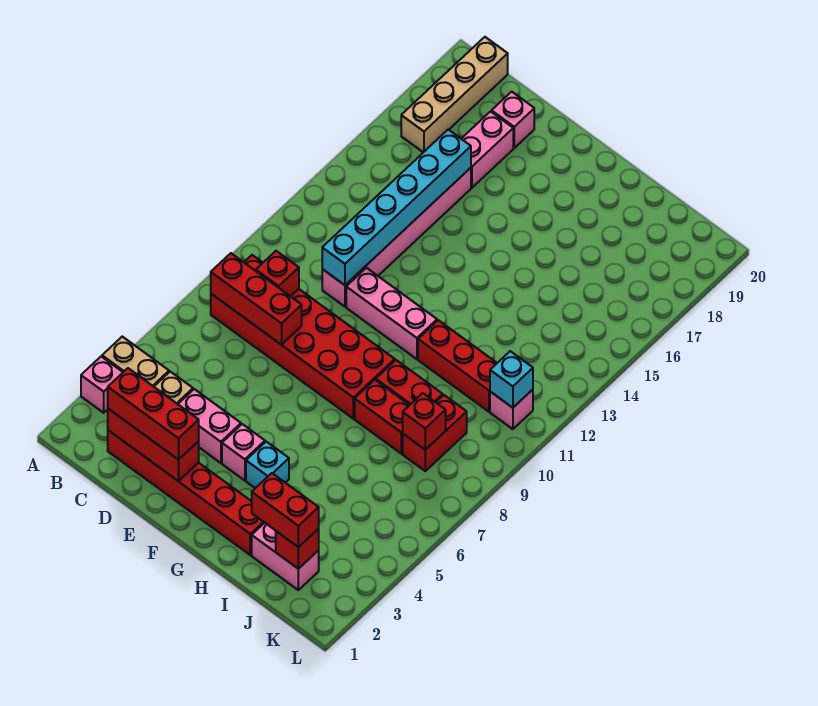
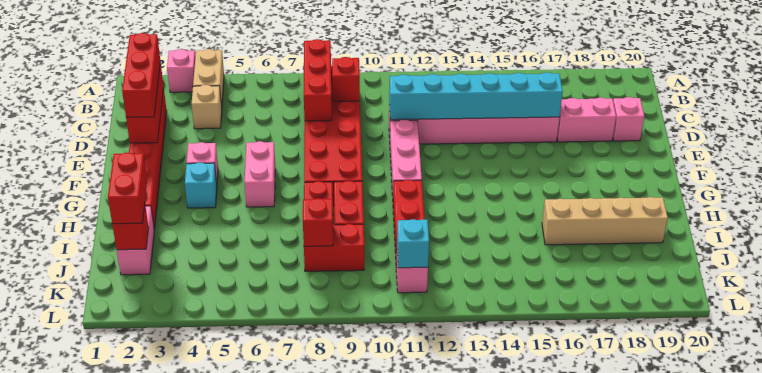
tan 1x4 brick [401,37,508,152] -> tan 1x4 brick moved to [542,197,668,245]
pink 1x2 brick [178,389,241,463] -> pink 1x2 brick moved to [245,141,275,207]

